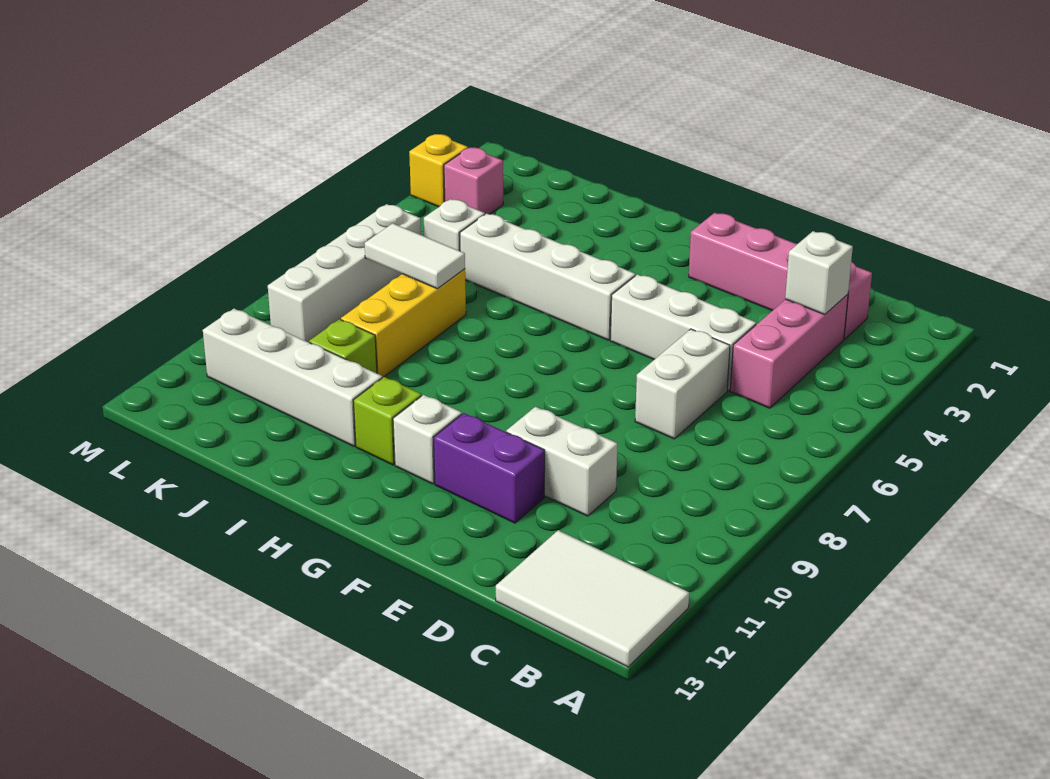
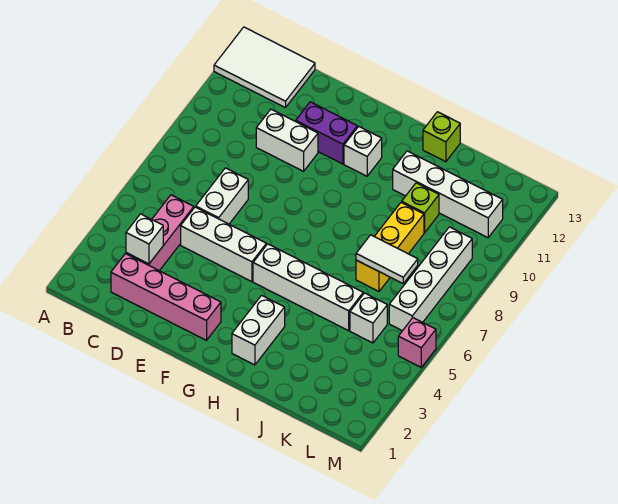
none -> white 1x2 brick [232,295,285,365]
lime 1x1 brick [353,377,422,465] -> lime 1x1 brick moved to [423,112,460,162]
pink 1x1 brick [444,147,503,214] -> pink 1x1 brick moved to [398,318,436,367]
yellow 1x1 brick [409,134,468,207] -> none

